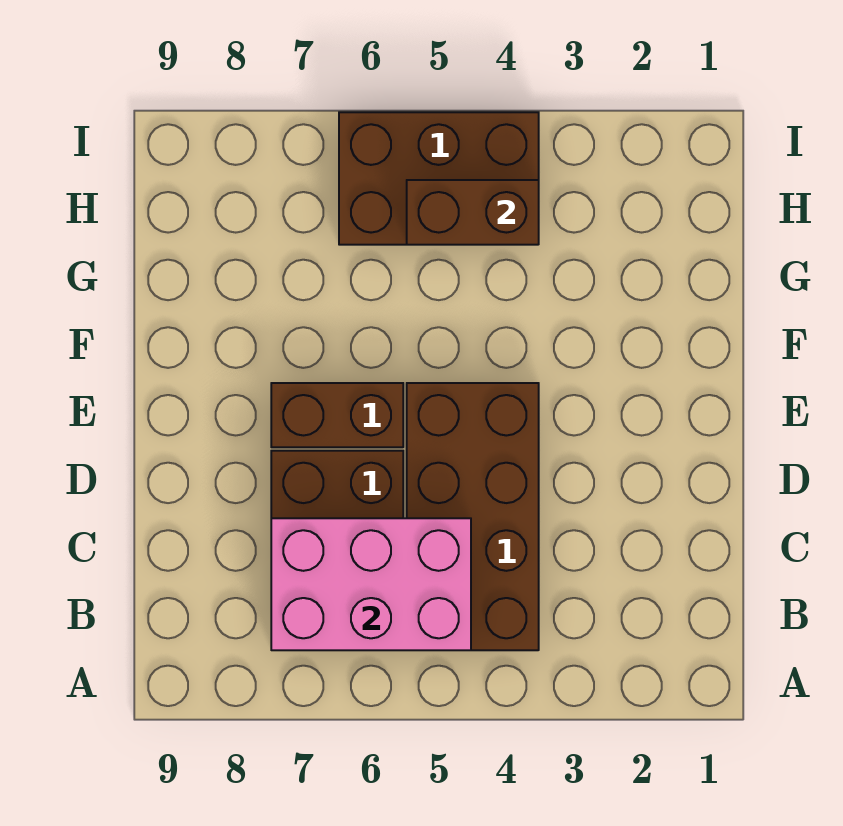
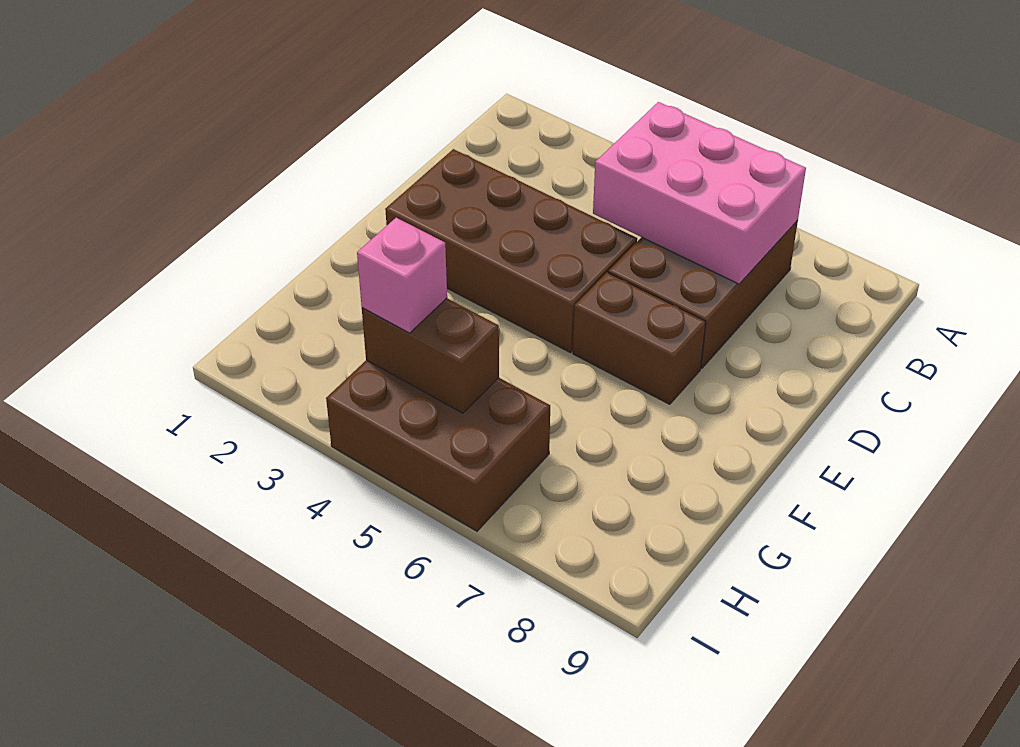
brown 2x4 brick [407,383,539,650] -> brown 2x4 brick turned to [385,149,637,353]
none -> pink 1x1 brick [357,218,447,333]

